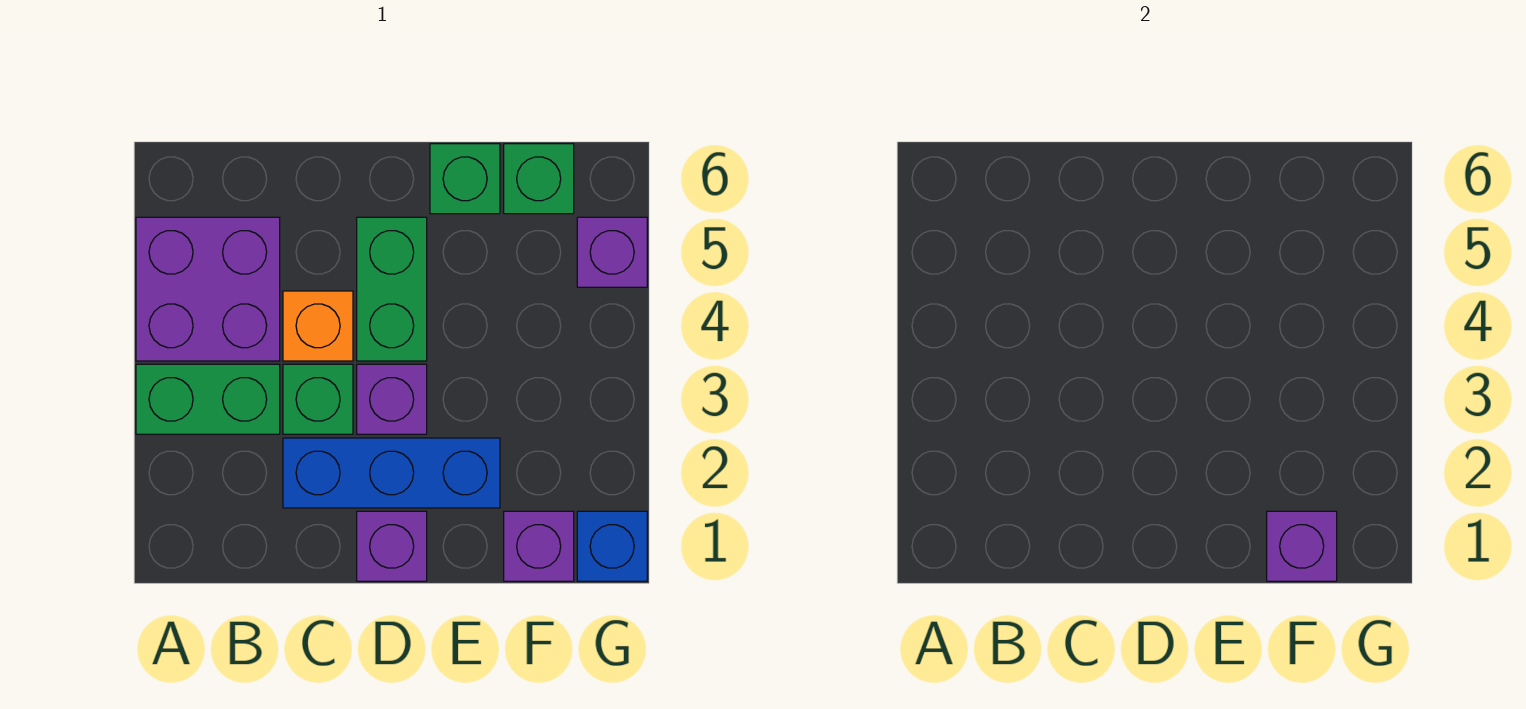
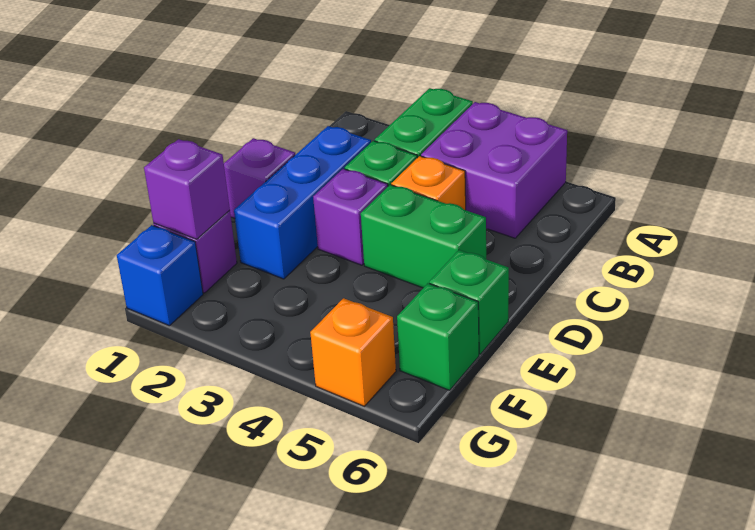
purple 1x1 brick [577,217,647,287] -> orange 1x1 brick [310,298,396,406]

